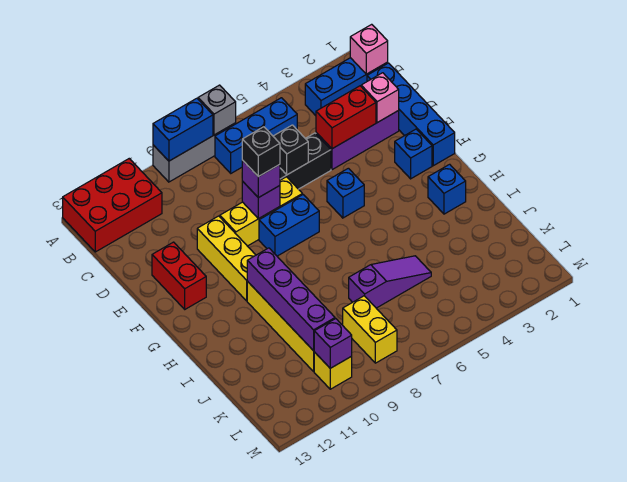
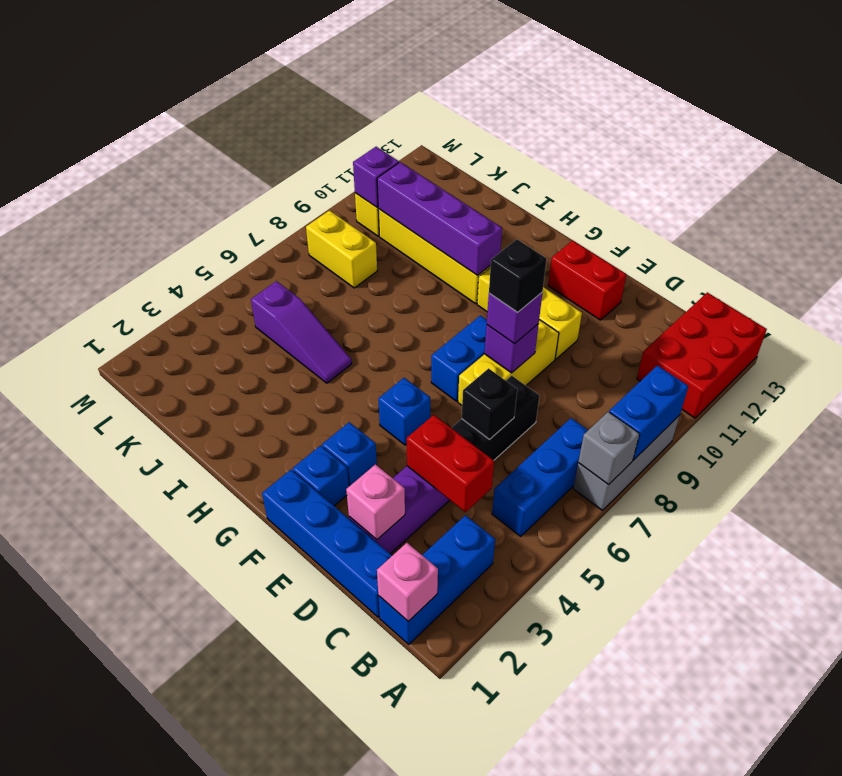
red 1x2 brick [316,86,376,149] -> red 1x2 brick turned to [407,415,494,512]
blue 1x1 brick [428,164,466,214] -> blue 1x1 brick moved to [322,422,377,486]
purple 1x3 slope [349,256,431,308] -> purple 1x3 slope turned to [251,281,352,383]

